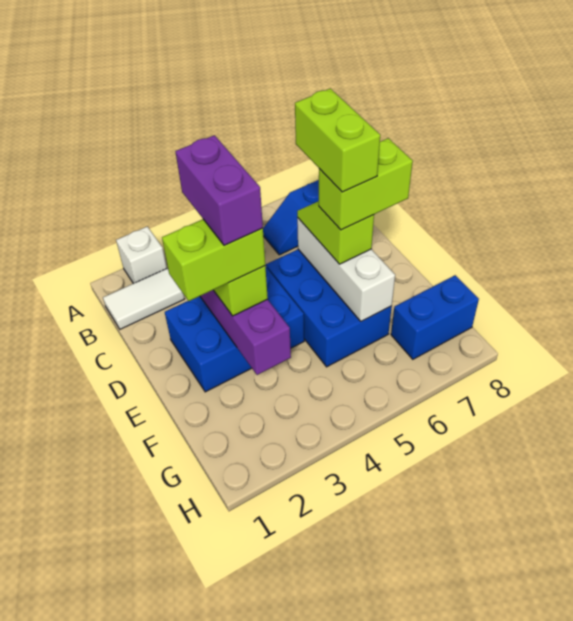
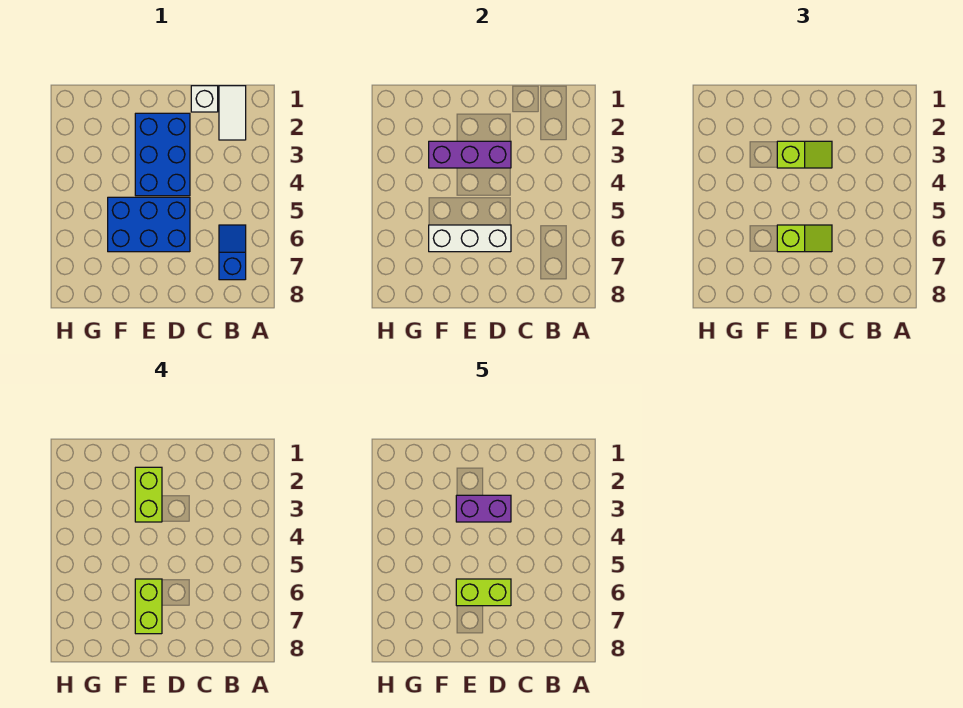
white 1x1 brick [116,227,167,284] -> white 1x1 brick moved to [191,86,218,112]
blue 1x2 brick [391,275,479,359] -> none

